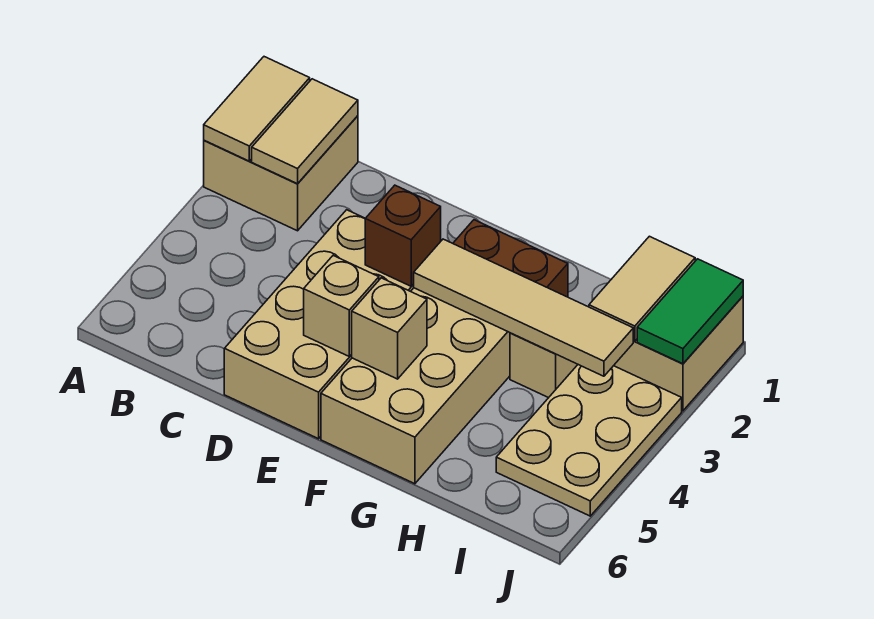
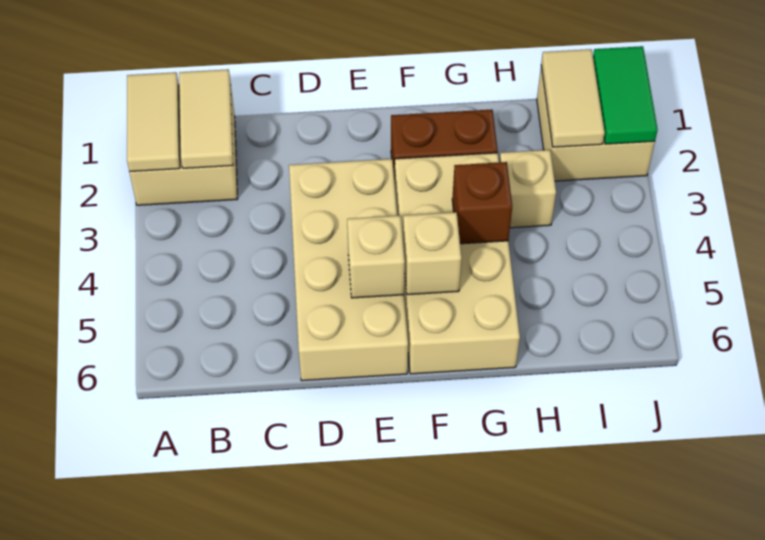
brown 1x1 brick [365,185,441,286] -> brown 1x1 brick moved to [452,162,512,244]
tan 1x4 tile [414,239,633,376] -> none
tan 2x3 plate [496,365,682,516] -> none

